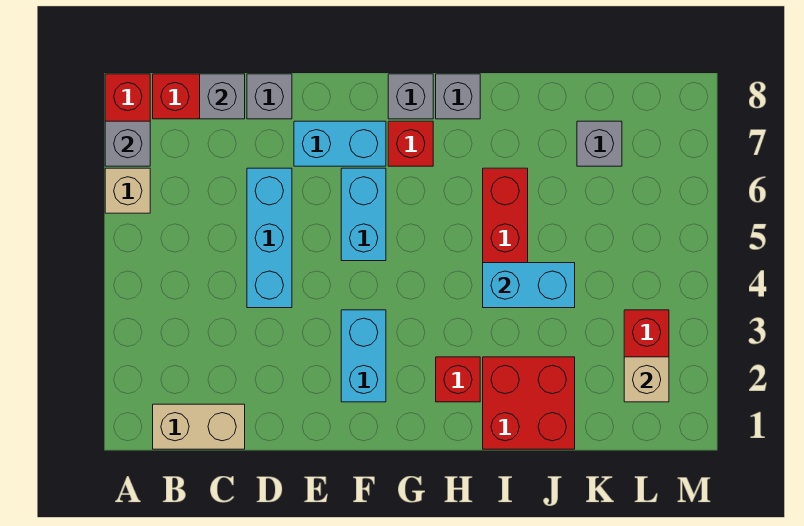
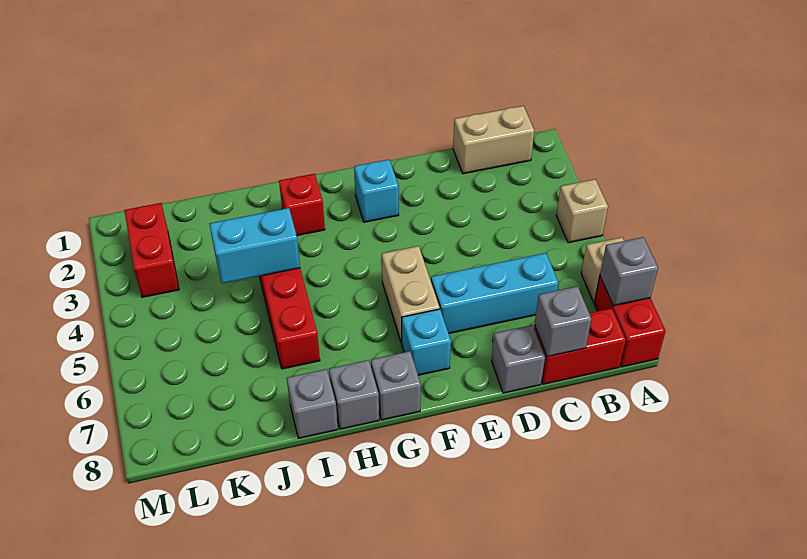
cyan 1x3 brick [247,168,292,308] -> cyan 1x3 brick turned to [431,253,558,333]
cyan 1x2 brick [294,121,386,166] -> cyan 1x1 brick [402,309,451,375]
cyan 1x2 brick [341,310,386,402] -> cyan 1x1 brick [354,160,399,222]
cyan 1x2 brick [341,168,386,261] -> tan 1x2 brick [382,246,440,343]
red 1x1 brick [388,121,433,166] -> none
red 2x2 brick [483,357,575,449] -> none
grey 1x1 brick [577,121,622,166] -> grey 1x1 brick moved to [287,369,338,438]
tan 1x1 brick [624,357,669,402] -> tan 1x1 brick moved to [556,179,608,243]

